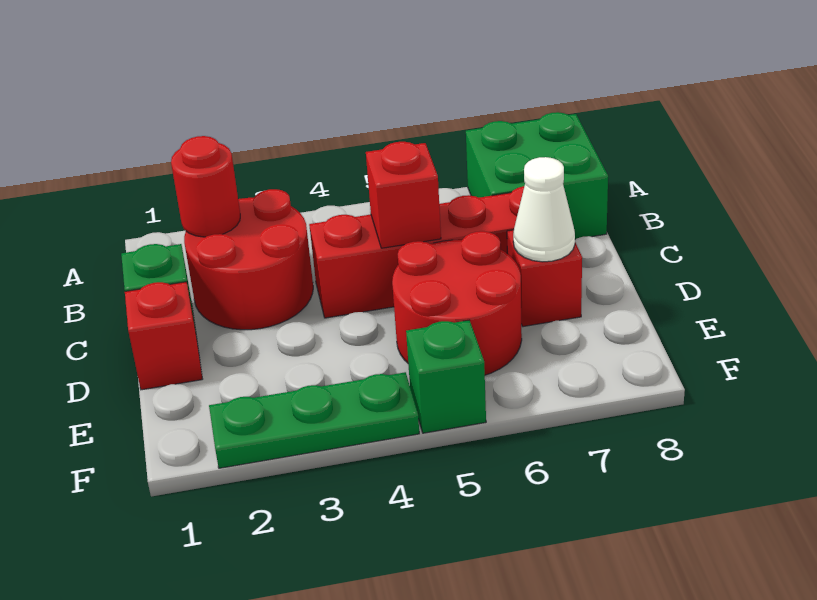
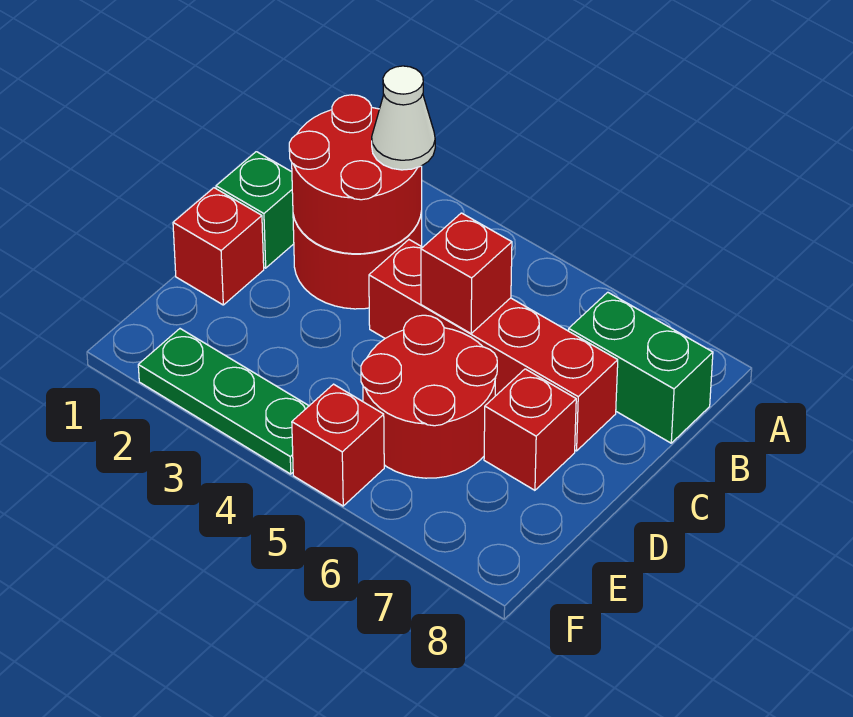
green 2x2 brick [466,112,608,239] -> green 1x2 brick [569,292,713,443]
red 1x1 round brick [171,136,240,237] -> red 2x2 round brick [289,95,422,254]
white 1x1 cone [513,157,575,262] -> white 1x1 cone moved to [372,66,435,170]
green 1x1 brick [406,320,486,433] -> red 1x1 brick [292,384,384,506]

